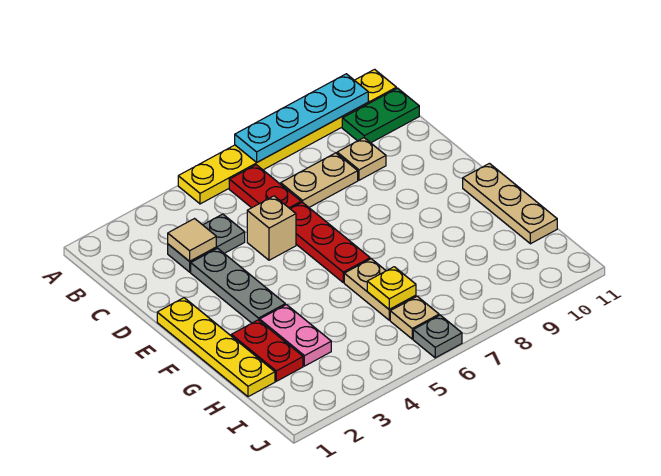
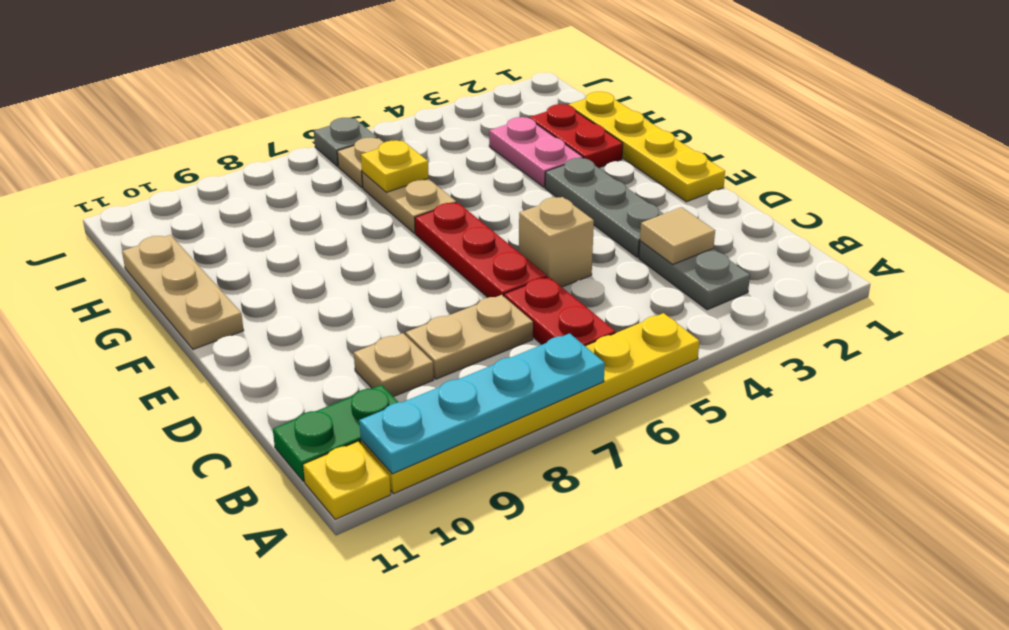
grey 1x2 plate [168,214,245,272] -> grey 1x2 plate turned to [639,241,750,310]

